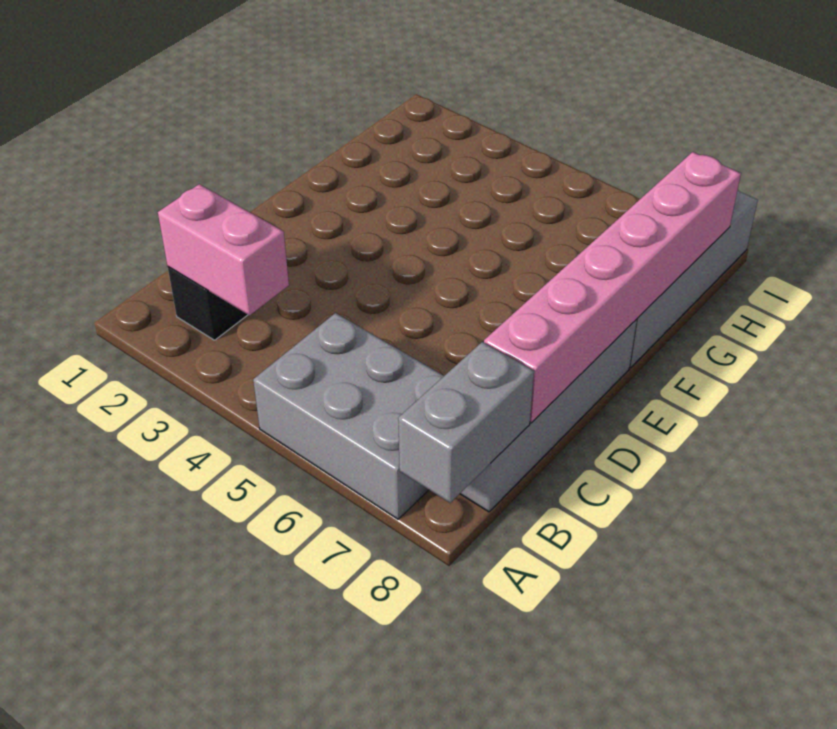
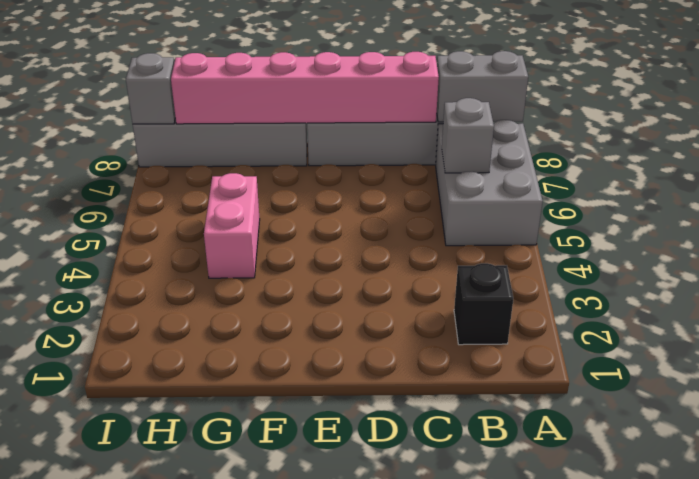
pink 1x2 brick [158,184,289,315] -> pink 1x2 brick moved to [204,173,260,278]
none -> grey 1x1 brick [442,98,494,173]
none -> grey 1x1 brick [126,53,175,124]

